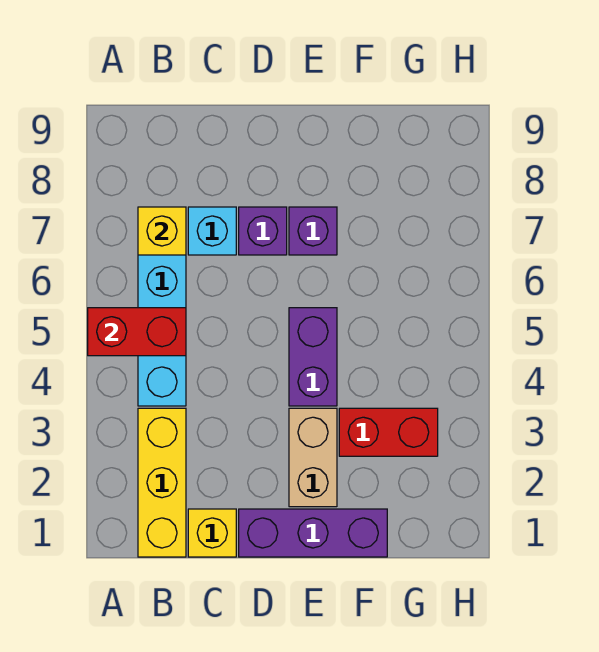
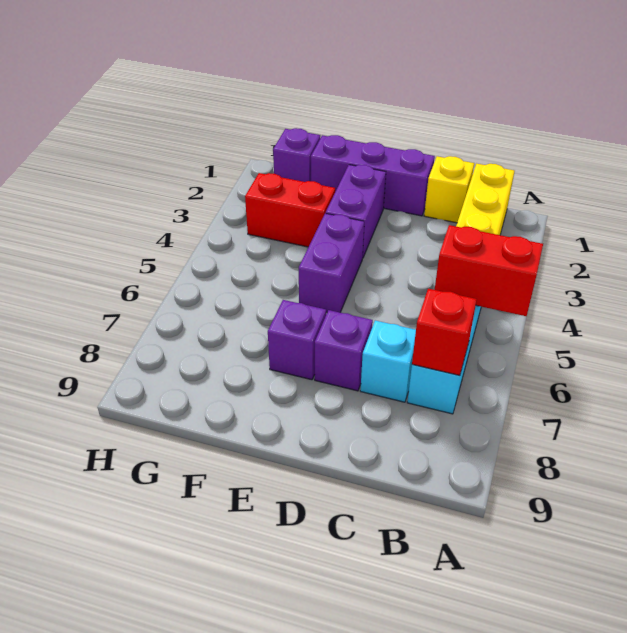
yellow 1x1 brick [138,207,186,255] -> red 1x1 brick [412,289,477,375]
tan 1x2 brick [289,408,337,507] -> purple 1x2 brick [326,165,386,257]
none -> purple 1x1 brick [273,128,320,182]

